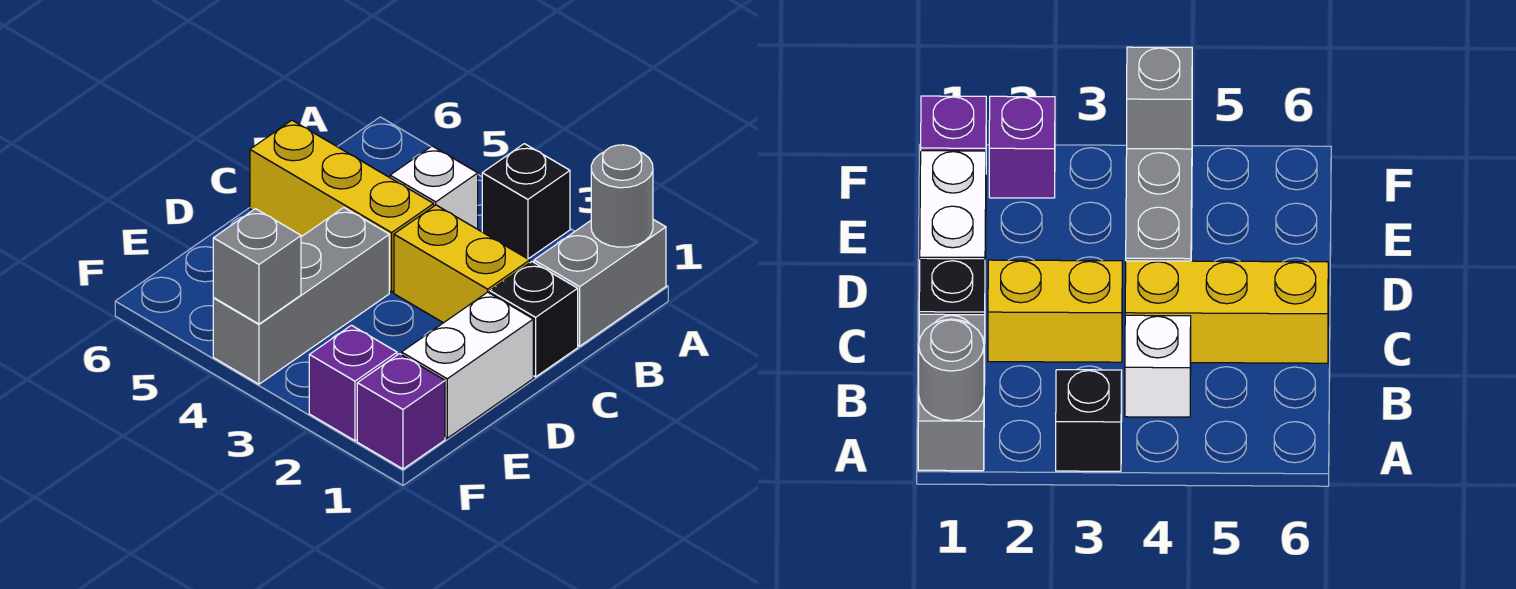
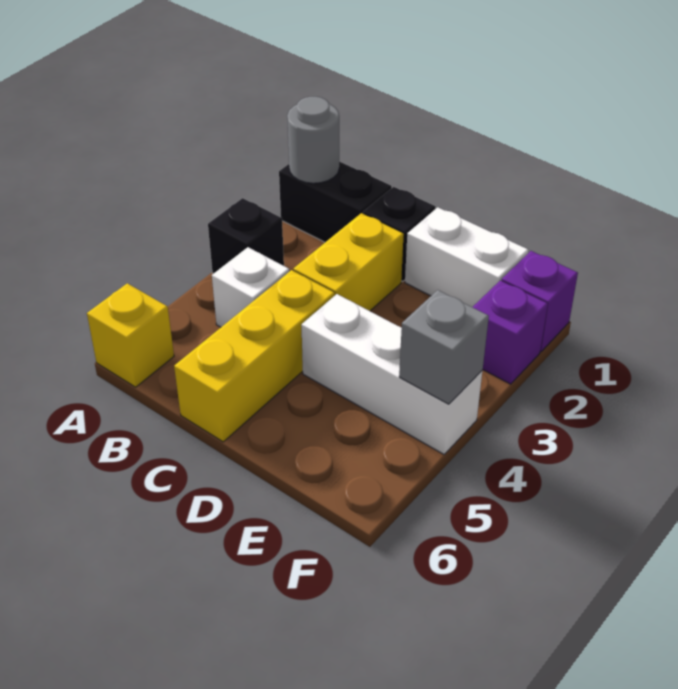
grey 1x2 brick [534,220,666,346] -> black 1x2 brick [279,161,392,242]
none -> yellow 1x1 brick [87,283,174,387]
grey 1x3 brick [213,208,389,384] -> white 1x3 brick [301,294,482,454]

